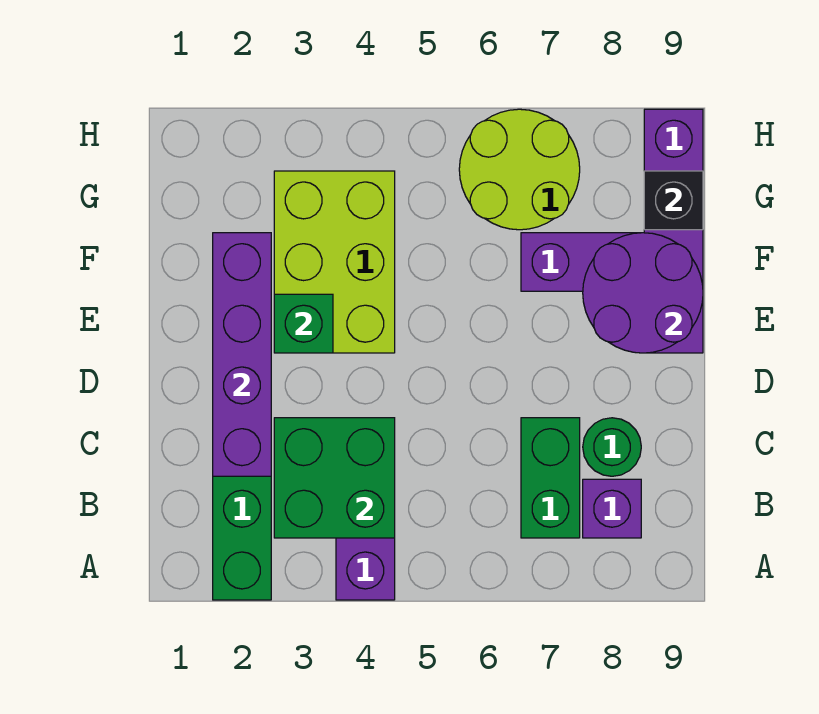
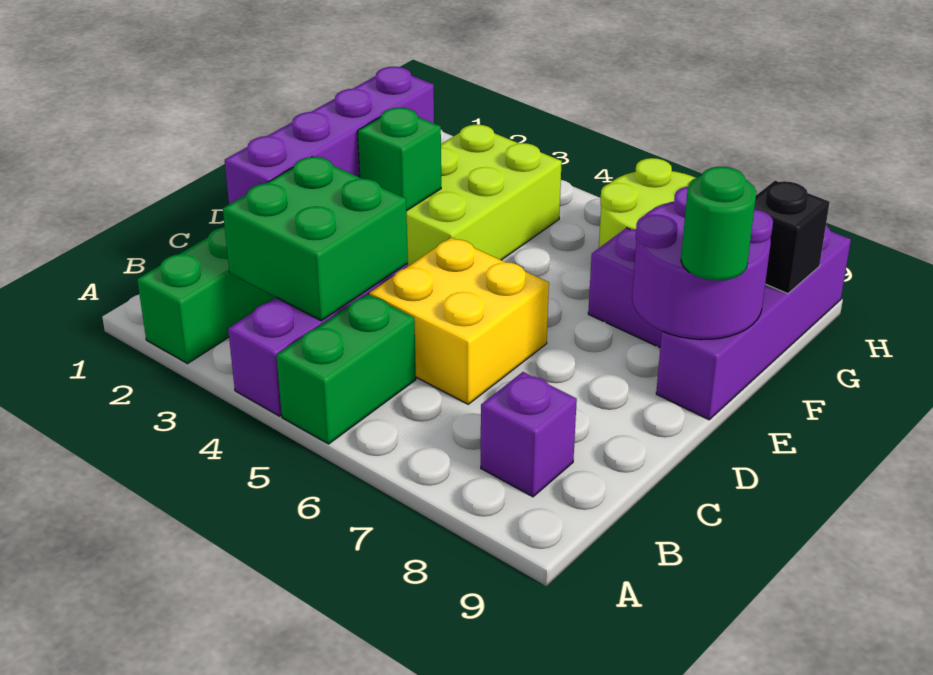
green 1x2 brick [521,418,580,538] -> green 1x2 brick moved to [276,294,416,444]
none -> yellow 2x2 brick [369,237,549,404]
green 1x1 round brick [583,418,641,476] -> green 1x1 round brick moved to [681,167,756,281]

